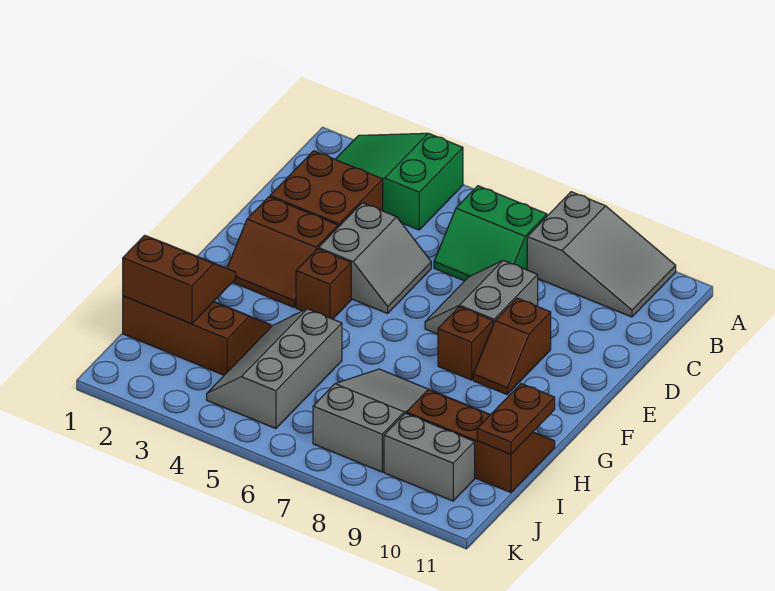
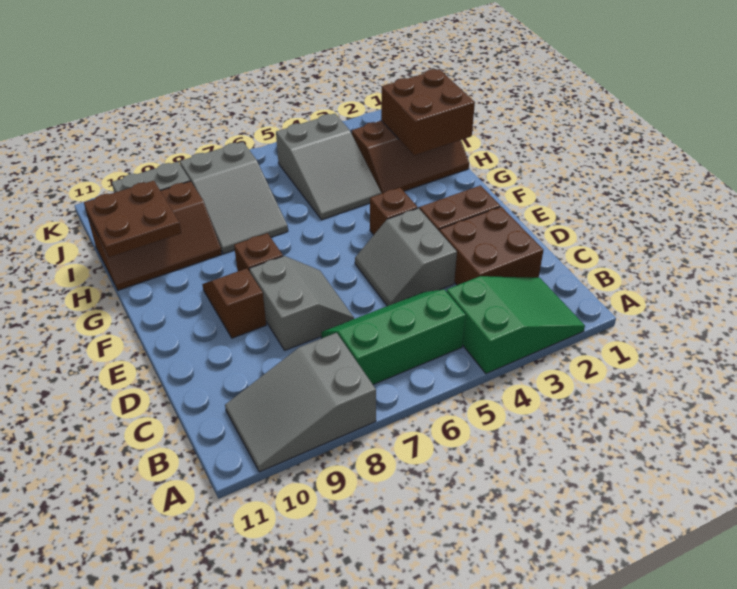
green 2x2 slope [434,186,547,281] -> green 2x3 slope [321,289,466,385]
brown 2x2 slope [123,235,236,324] -> brown 2x2 brick [381,69,475,155]
grey 2x3 slope [207,309,342,429] -> grey 2x3 slope turned to [276,113,382,220]
brown 1x2 plate [477,384,555,454] -> brown 2x2 plate [84,181,181,257]

